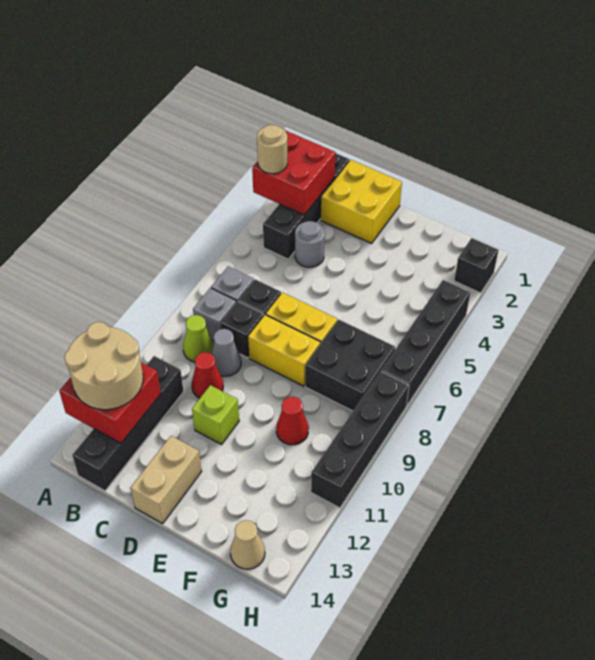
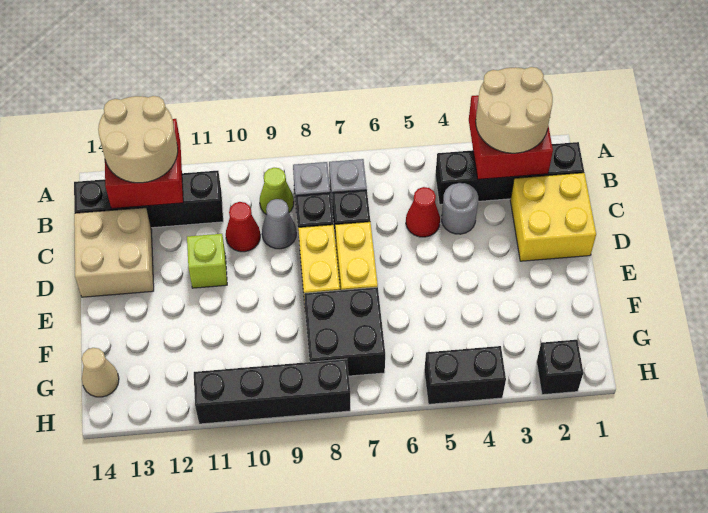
tan 1x1 round brick [257,125,287,174] -> tan 2x2 round brick [476,67,553,153]
tan 1x2 brick [130,436,202,524] -> tan 2x2 brick [74,208,154,297]
red 1x1 cone [276,397,309,445] -> red 1x1 cone moved to [406,187,440,237]
black 1x4 brick [381,280,470,406] -> black 1x2 brick [424,346,506,404]

